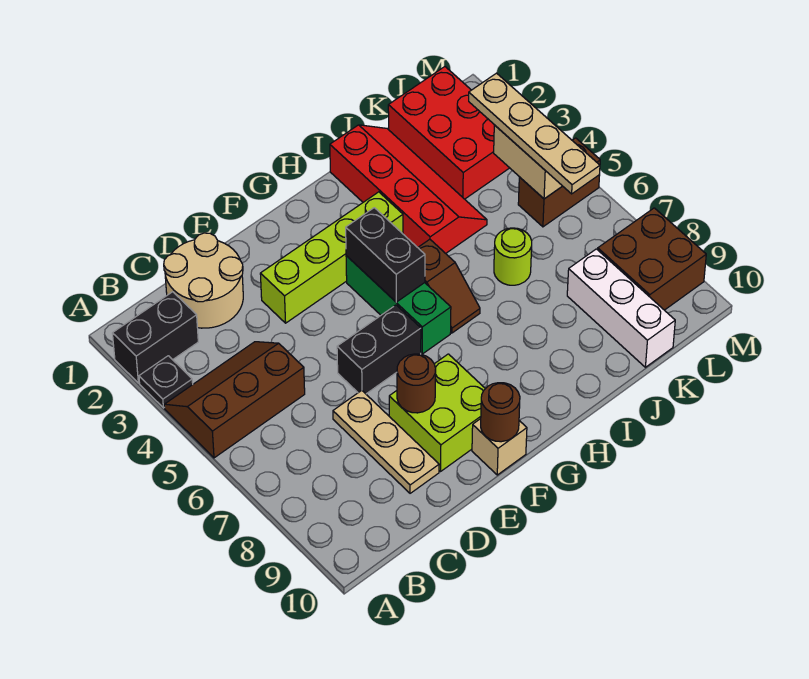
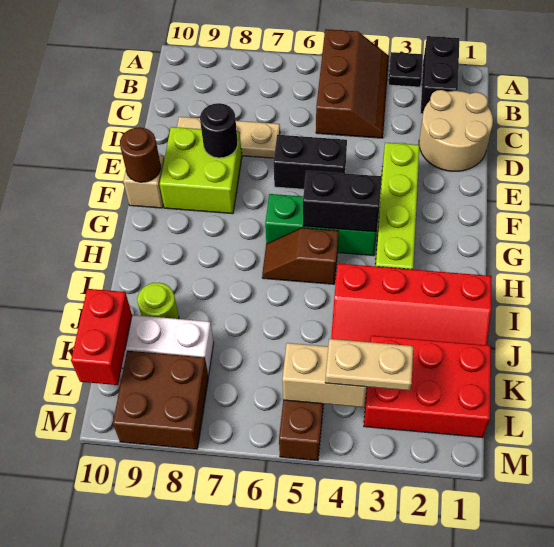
black 1x2 brick [337,305,421,394] -> black 1x2 brick turned to [273,135,347,189]
brown 1x1 round brick [397,354,436,413] -> black 1x1 round brick [200,103,238,158]
lime 1x1 round brick [494,228,532,285] -> lime 1x1 round brick moved to [137,283,179,319]
none -> red 1x2 brick [71,289,132,385]
tan 1x4 plate [469,73,600,194] -> tan 1x2 plate [325,339,413,391]

